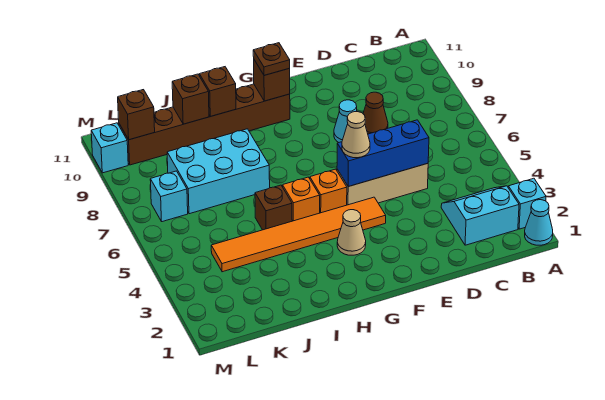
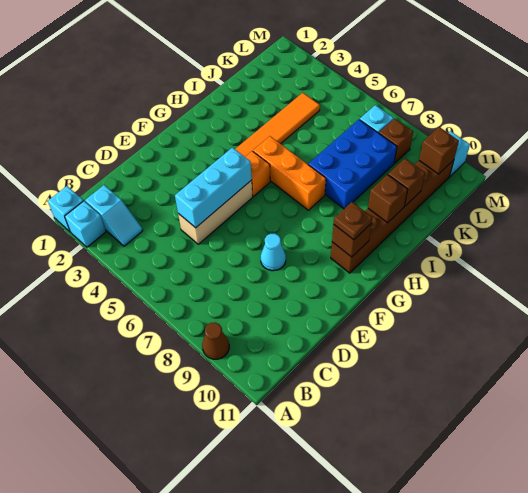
cyan 1x1 cone [525,200,553,245] -> cyan 1x1 brick [48,186,83,232]
cyan 2x2 slope [441,186,519,245] -> cyan 1x2 slope [85,185,143,246]
blue 1x3 brick [337,120,429,186] -> cyan 1x3 brick [175,148,252,228]
brown 1x1 cone [363,92,388,134] -> brown 1x1 cone moved to [202,322,229,359]
tan 1x1 cone [342,112,370,158] -> none
tan 1x1 cone [337,210,366,255] -> none
orange 1x1 brick [283,177,320,221] -> orange 1x3 brick [253,136,326,210]
brown 1x1 brick [255,185,292,230] -> brown 1x1 brick moved to [379,118,413,163]
cyan 2x3 brick [167,129,270,214] -> blue 2x3 brick [308,120,397,209]

